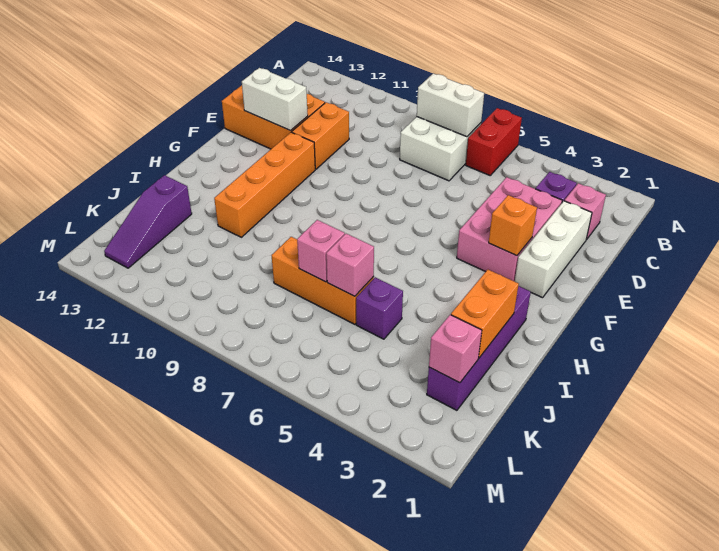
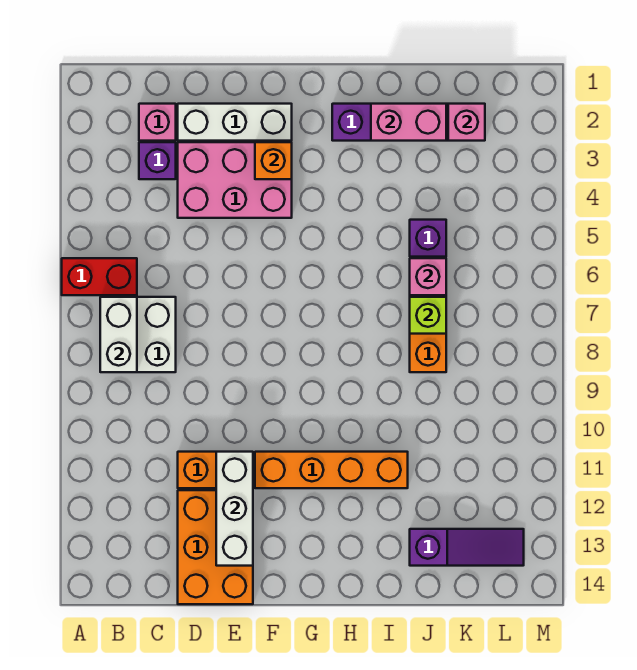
white 1x2 brick [242,68,308,131] -> white 1x3 brick [216,452,253,566]
orange 1x2 brick [451,270,519,358] -> pink 1x2 brick [371,104,446,141]
pink 1x1 brick [297,220,345,282] -> lime 1x1 brick [410,297,446,334]

